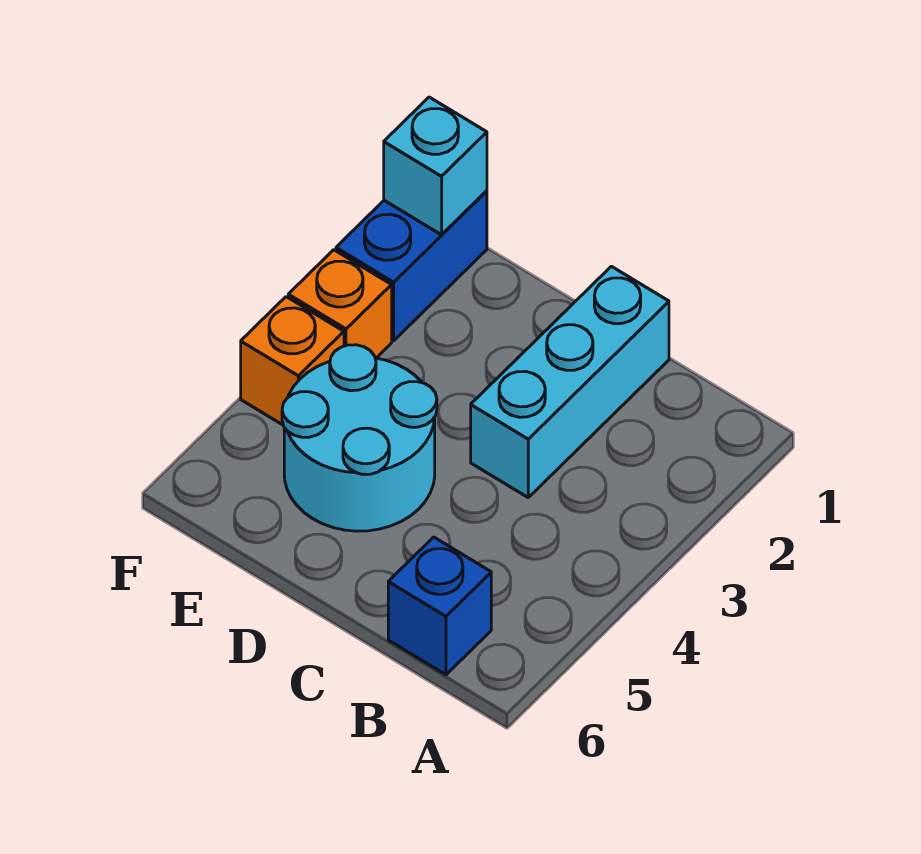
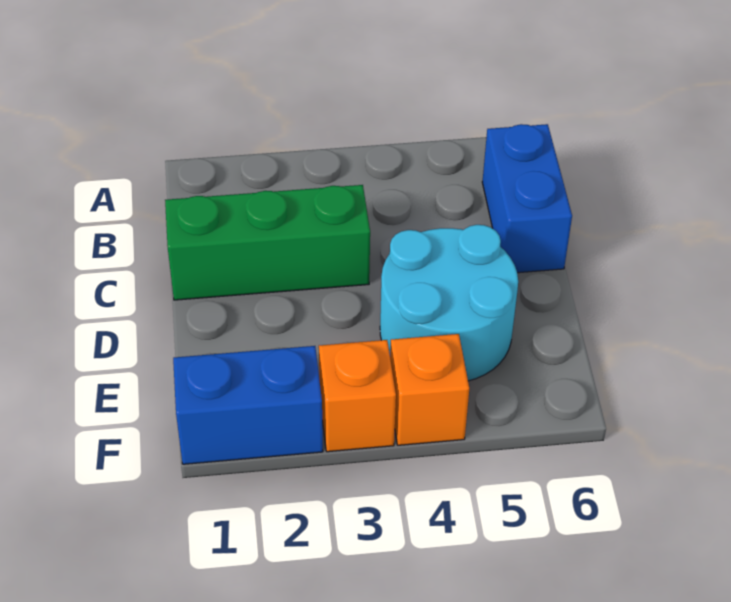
blue 1x1 brick [388,537,491,675] -> blue 1x2 brick [482,124,572,273]
cyan 1x3 brick [471,266,669,497] -> green 1x3 brick [165,185,370,300]
cyan 1x1 brick [384,97,487,235] -> none

